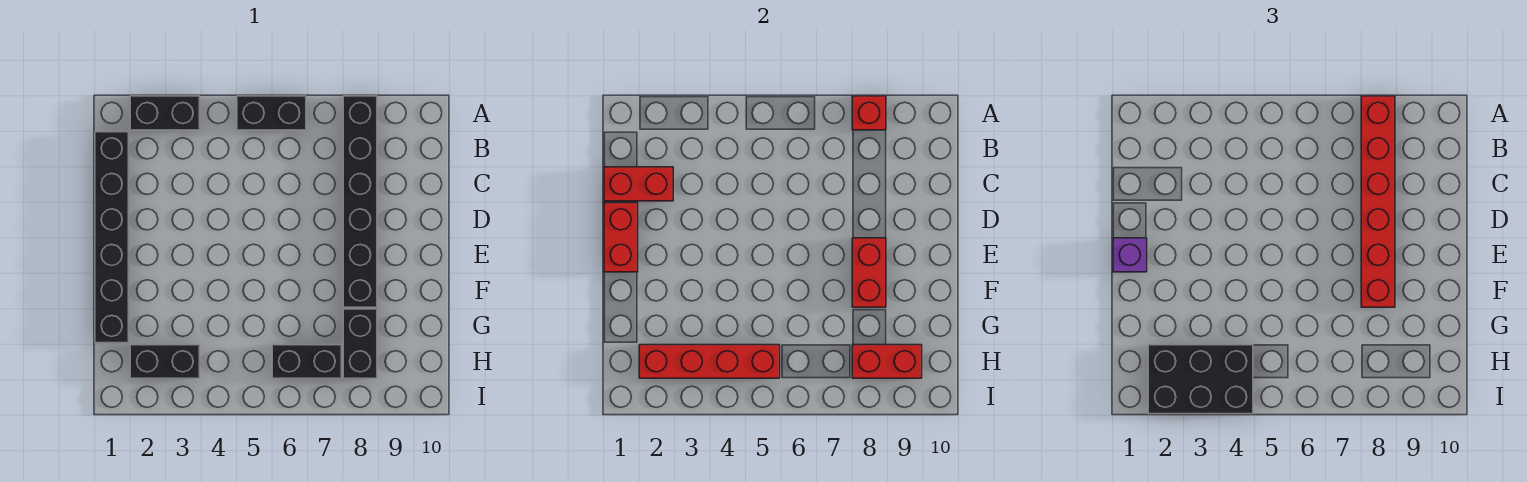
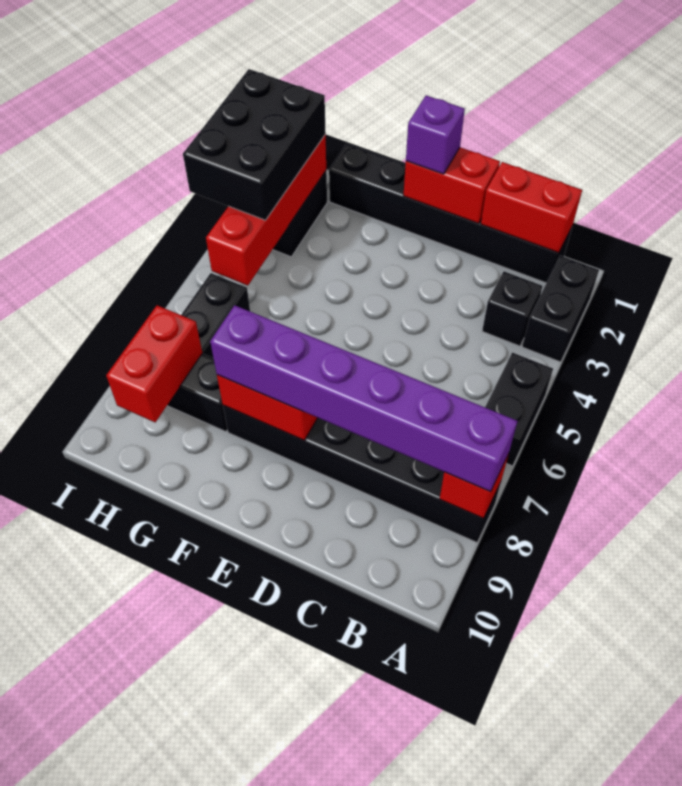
red 1x6 brick [1361,96,1395,307] -> purple 1x6 brick [210,305,518,492]
none -> black 1x1 brick [482,271,542,346]
red 1x2 brick [604,167,673,201] -> red 1x2 brick turned to [481,162,582,253]

